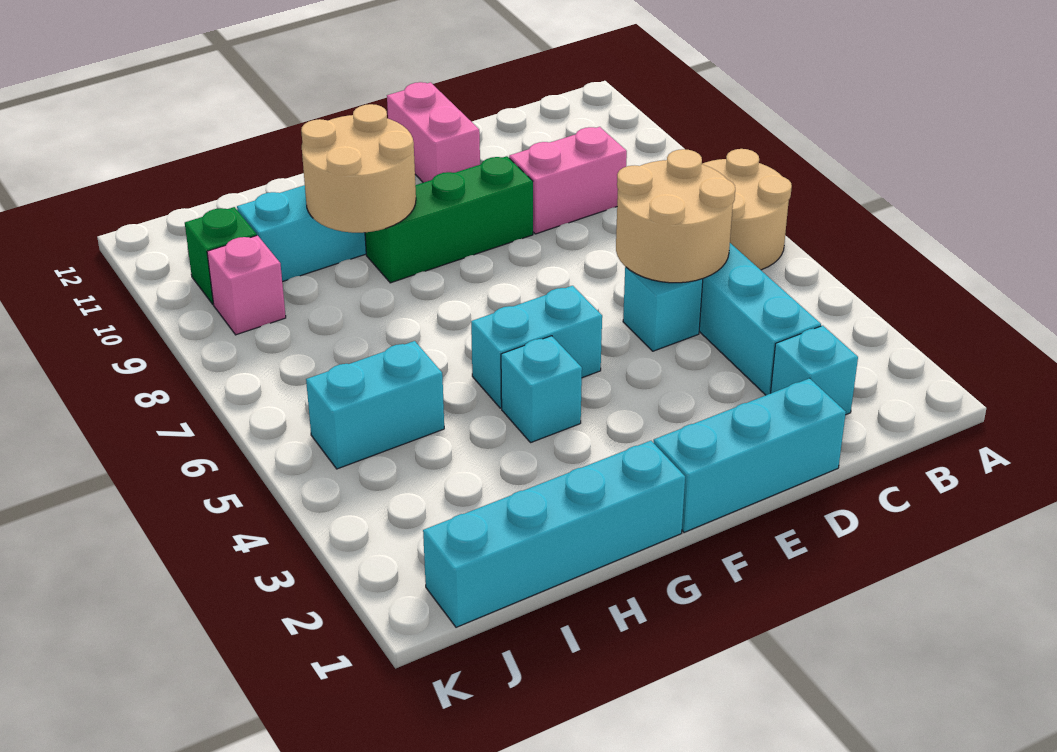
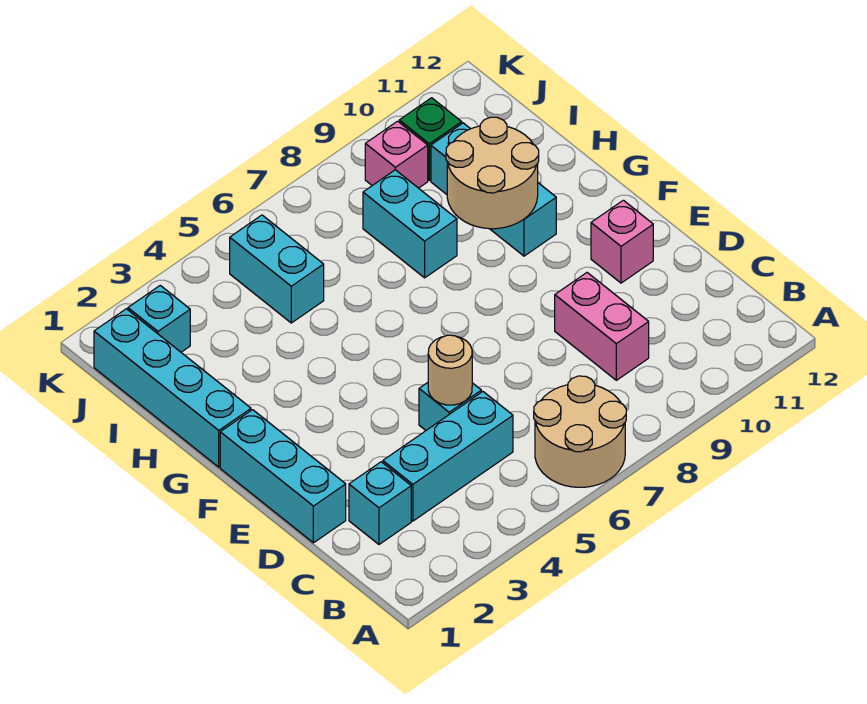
tan 2x2 round brick [616,149,735,283] -> tan 1x1 round brick [428,335,472,405]
green 1x3 brick [365,156,533,283] -> none
pink 1x2 brick [387,82,480,183] -> pink 1x1 brick [591,200,653,283]
cyan 1x2 brick [471,286,602,408] -> cyan 1x2 brick moved to [363,170,457,278]
cyan 1x1 brick [501,336,582,443] -> cyan 1x1 brick moved to [128,285,190,352]

